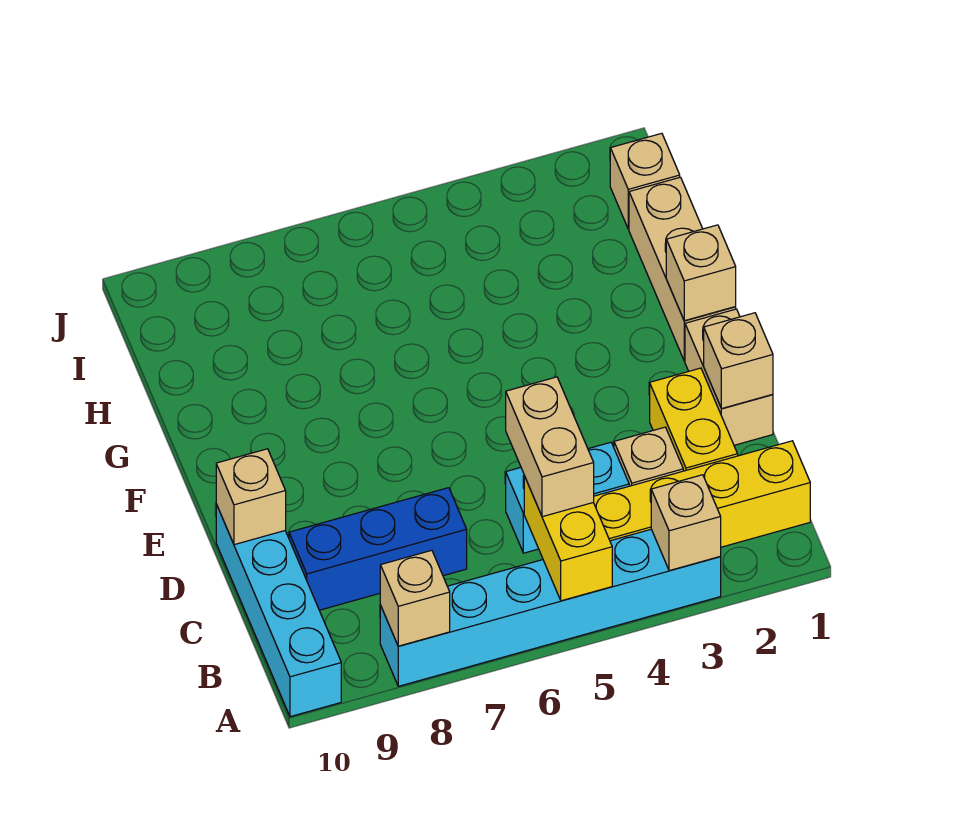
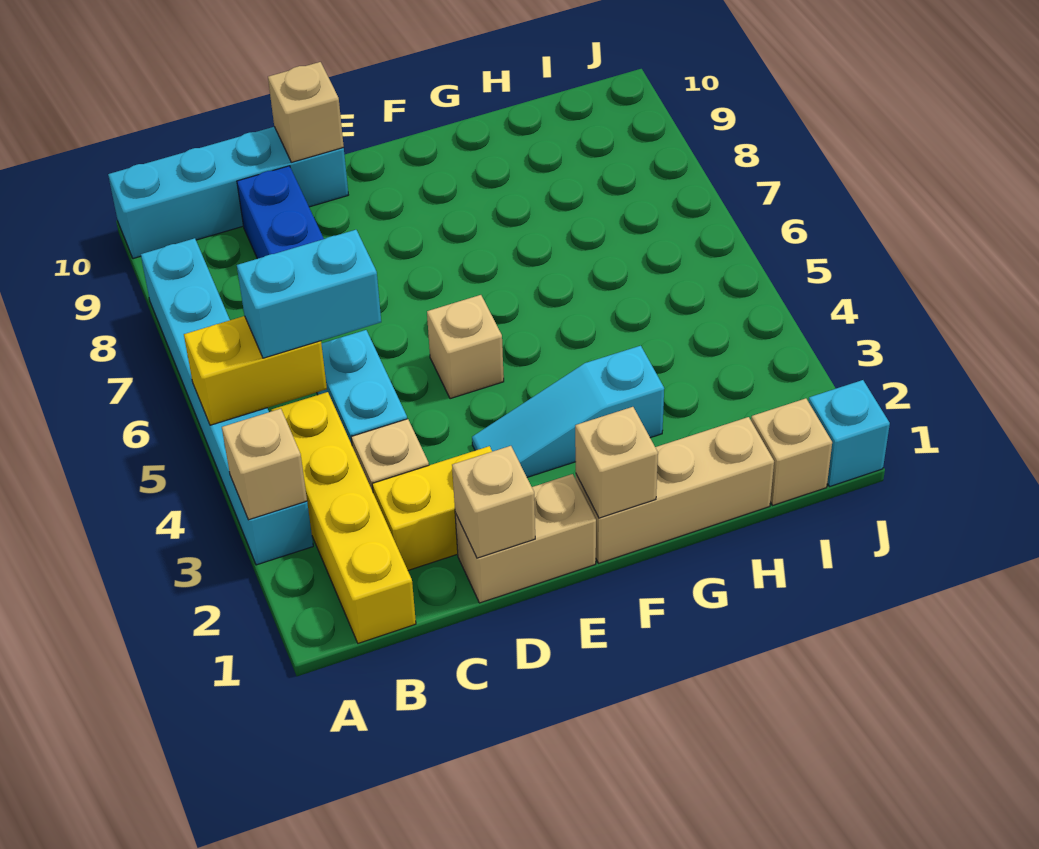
tan 1x1 brick [380,550,450,646] -> tan 1x1 brick moved to [427,295,504,399]
tan 1x2 brick [506,377,594,517] -> cyan 1x2 brick [237,230,381,358]
none -> cyan 1x3 slope [472,346,664,477]
none -> cyan 1x1 brick [809,380,890,487]

